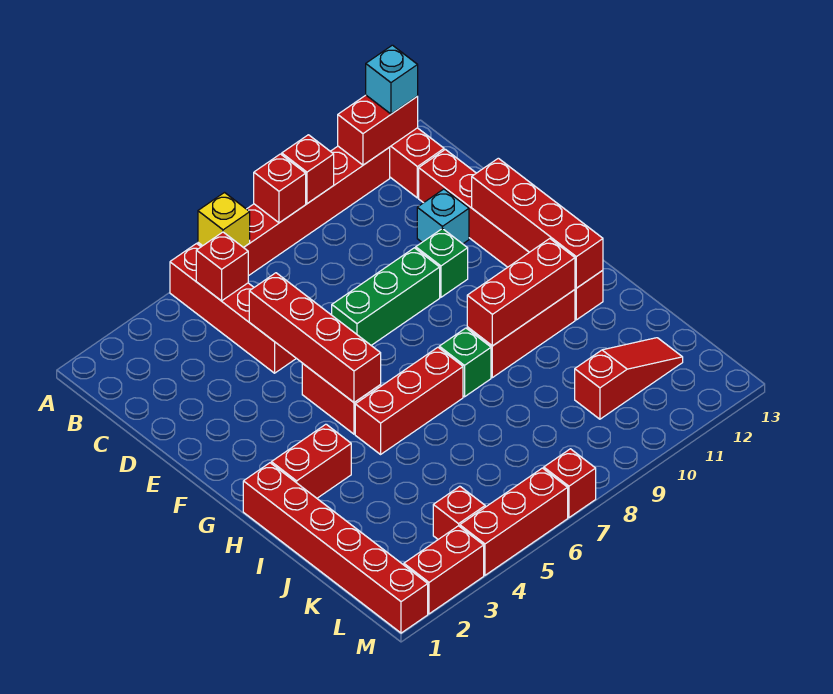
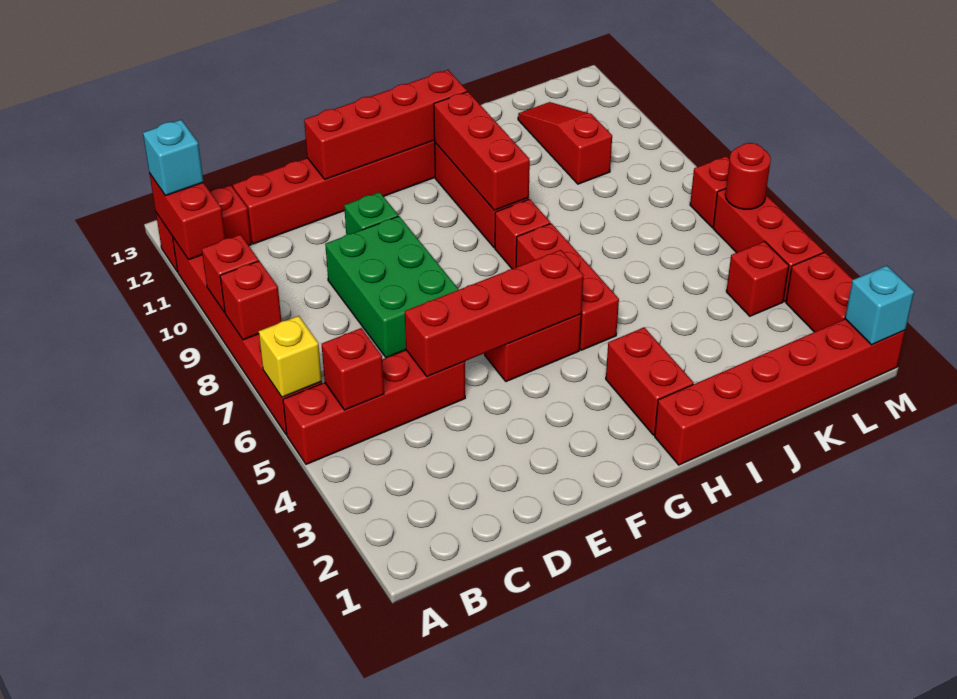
cyan 1x1 brick [417,189,469,244] -> cyan 1x1 brick moved to [845,266,914,345]
green 1x3 brick [332,248,440,345] -> green 2x3 brick [325,216,459,358]
green 1x1 brick [439,328,491,397] -> red 1x1 brick [495,199,550,269]
none -> red 1x1 round brick [725,143,771,209]

